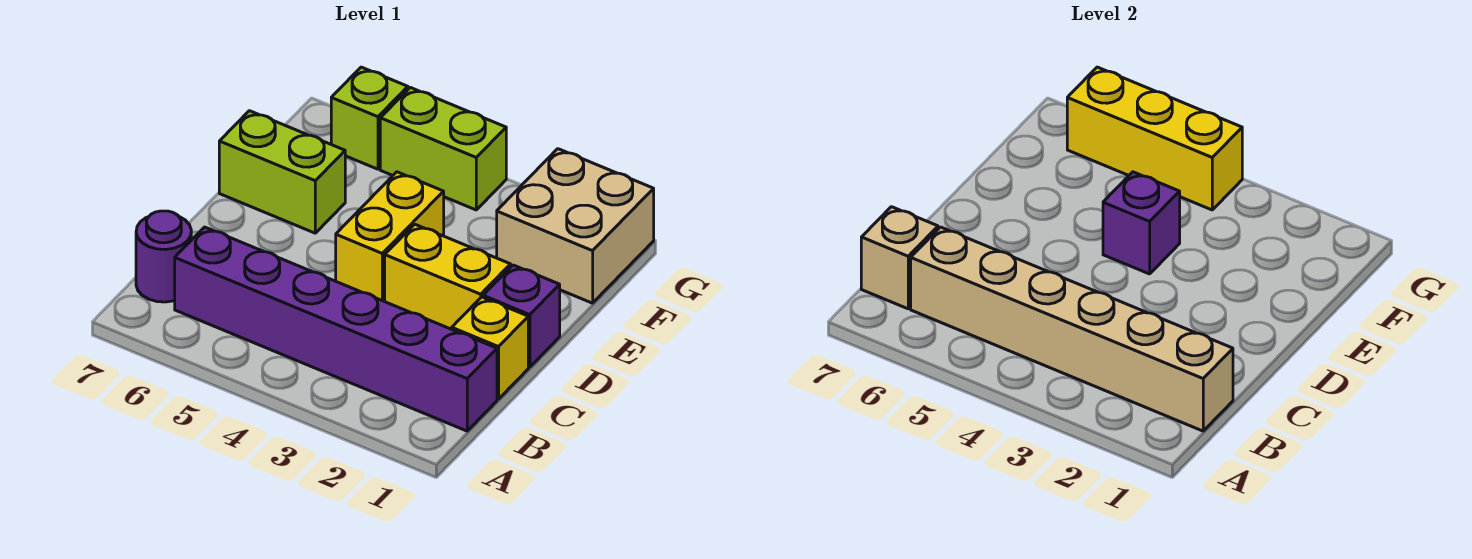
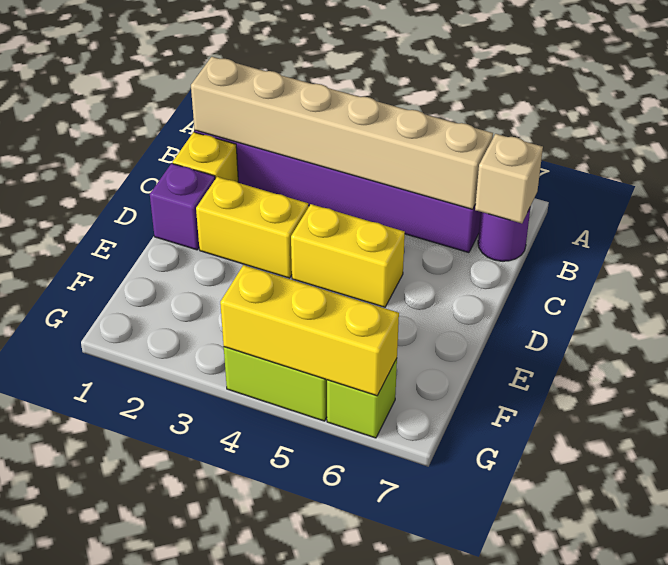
yellow 1x2 brick [336,172,444,301] -> yellow 1x2 brick turned to [291,204,405,307]
purple 1x1 brick [1103,172,1180,274] -> none
lime 1x2 brick [219,111,345,233] -> none
tan 2x2 brick [497,149,654,303] -> none

